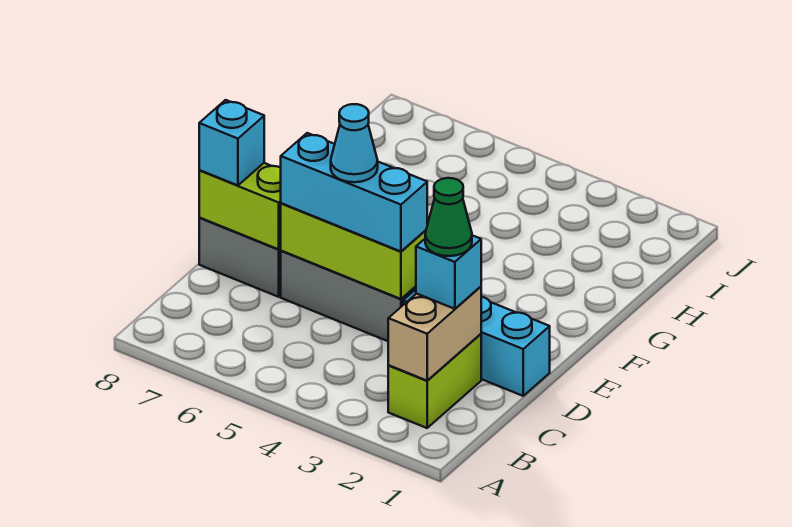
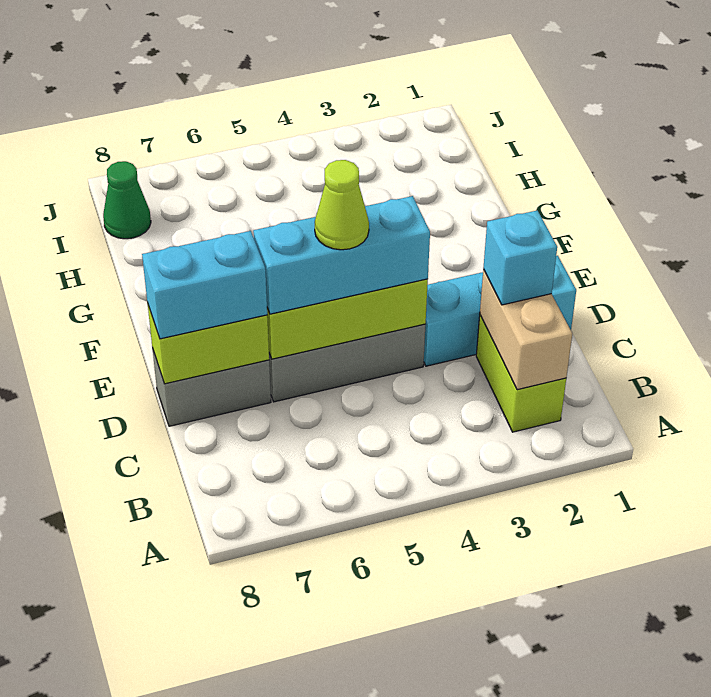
green 1x1 cone [425,178,472,256] -> green 1x1 cone moved to [103,161,151,239]
cyan 1x1 cone [331,104,378,182] -> lime 1x1 cone [315,160,369,250]
cyan 1x1 brick [199,100,264,185] -> cyan 1x2 brick [142,231,267,339]

